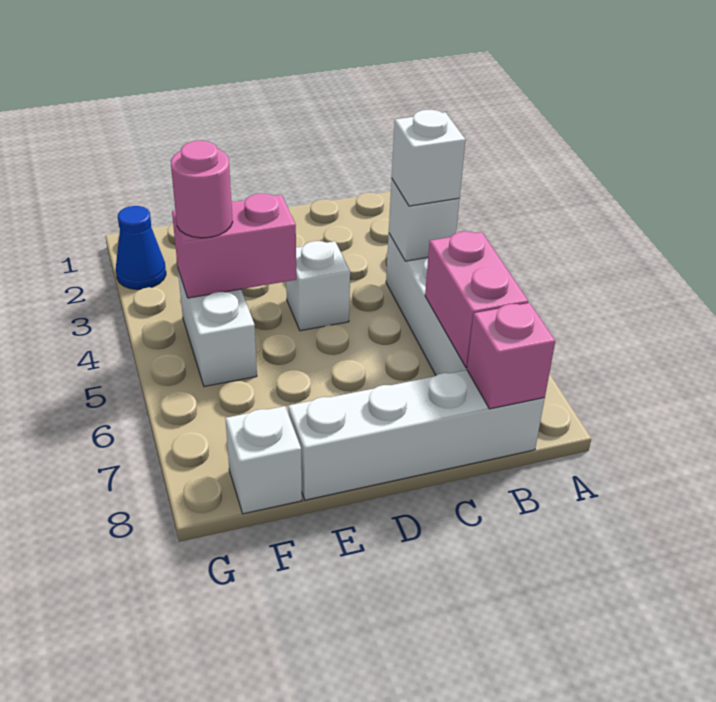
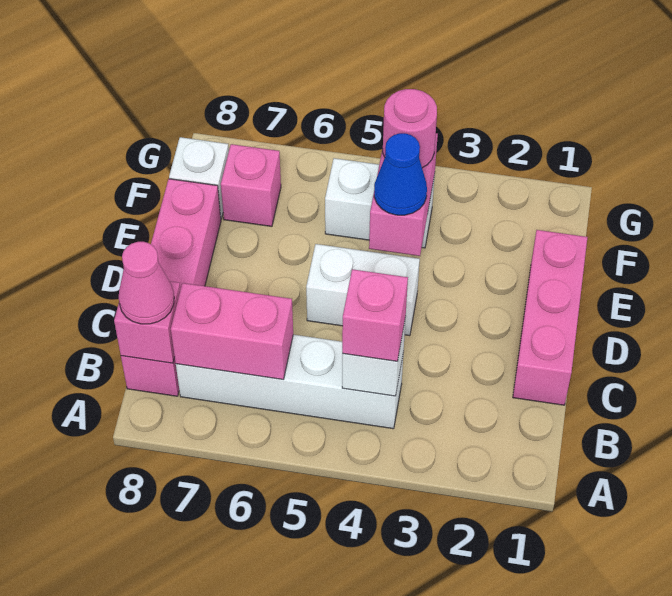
white 1x1 brick [392,110,466,206] -> pink 1x1 brick [342,269,408,361]
white 1x4 brick [288,370,545,500] -> pink 1x4 brick [121,179,221,396]
none -> pink 1x1 cone [119,242,174,324]
none -> pink 1x3 brick [513,230,587,405]
white 1x1 brick [286,241,350,331] -> white 1x2 brick [306,244,420,336]
none -> pink 1x1 brick [221,144,281,226]
blue 1x1 cone [116,206,166,290] -> blue 1x1 cone moved to [374,133,427,215]

